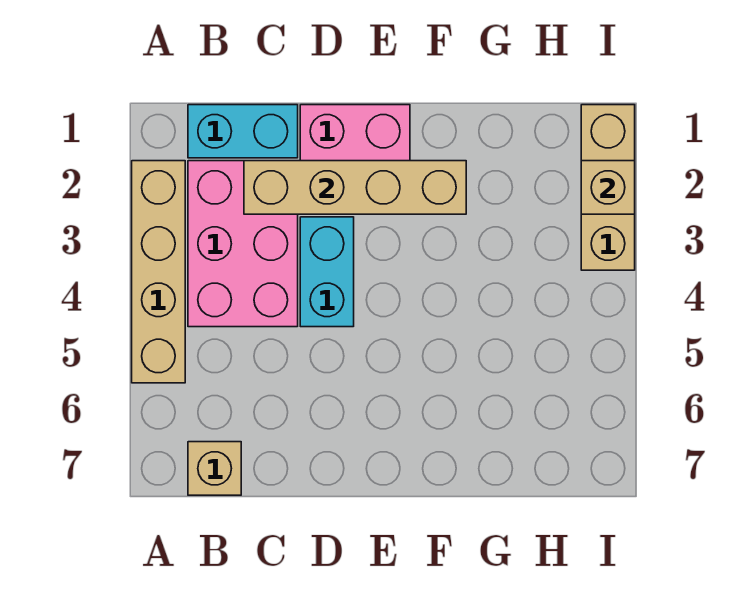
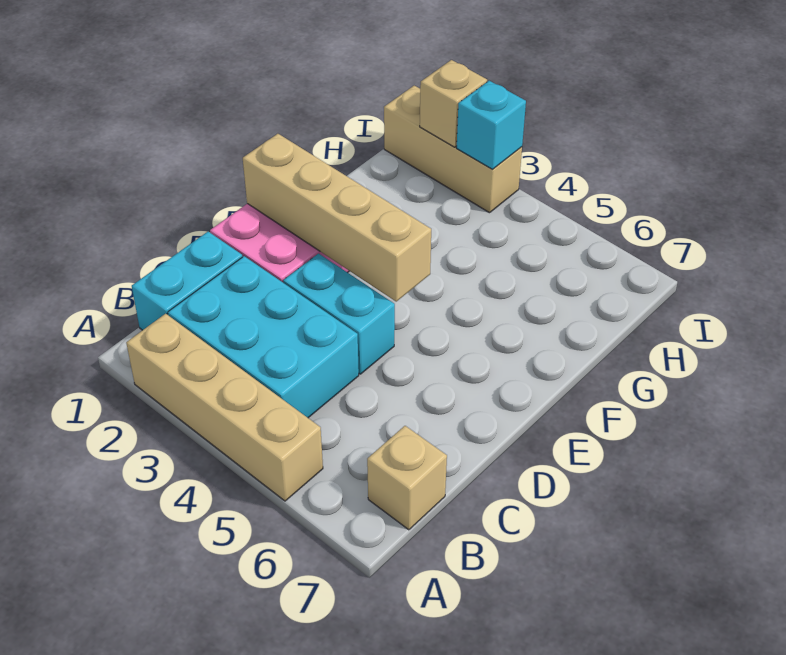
pink 2x3 brick [188,161,298,327] -> cyan 2x3 brick [168,256,359,418]
tan 1x4 brick [244,161,466,214] -> tan 1x4 brick turned to [243,134,431,301]
none -> cyan 1x1 brick [457,81,526,170]

